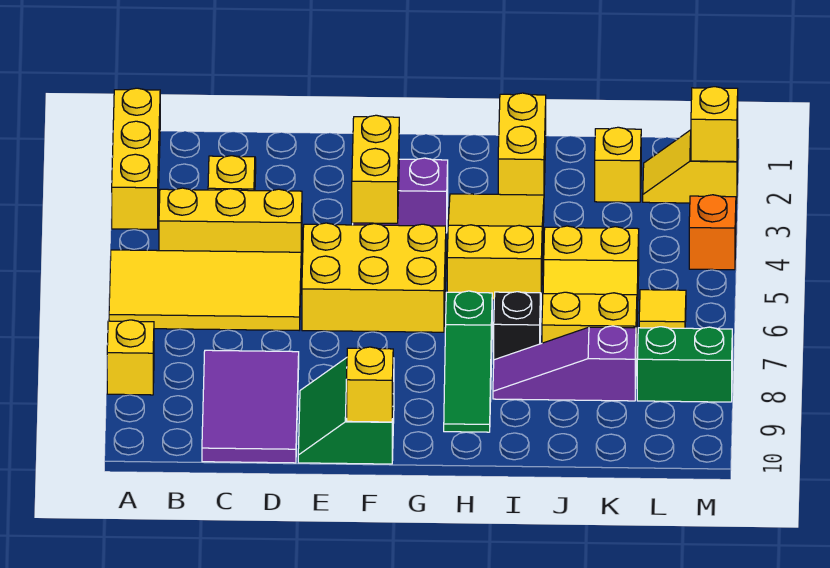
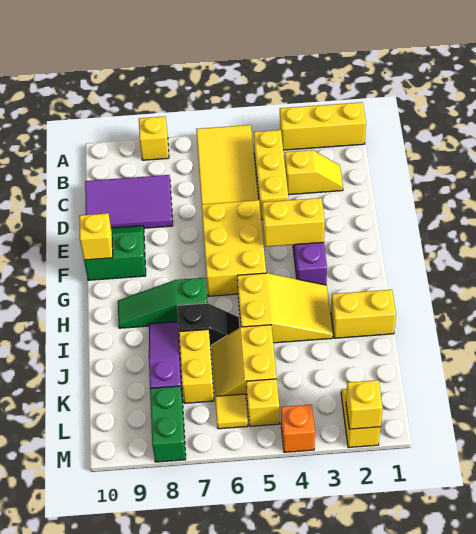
yellow 1x1 brick [595,127,641,202] -> yellow 1x1 brick moved to [246,379,280,426]

